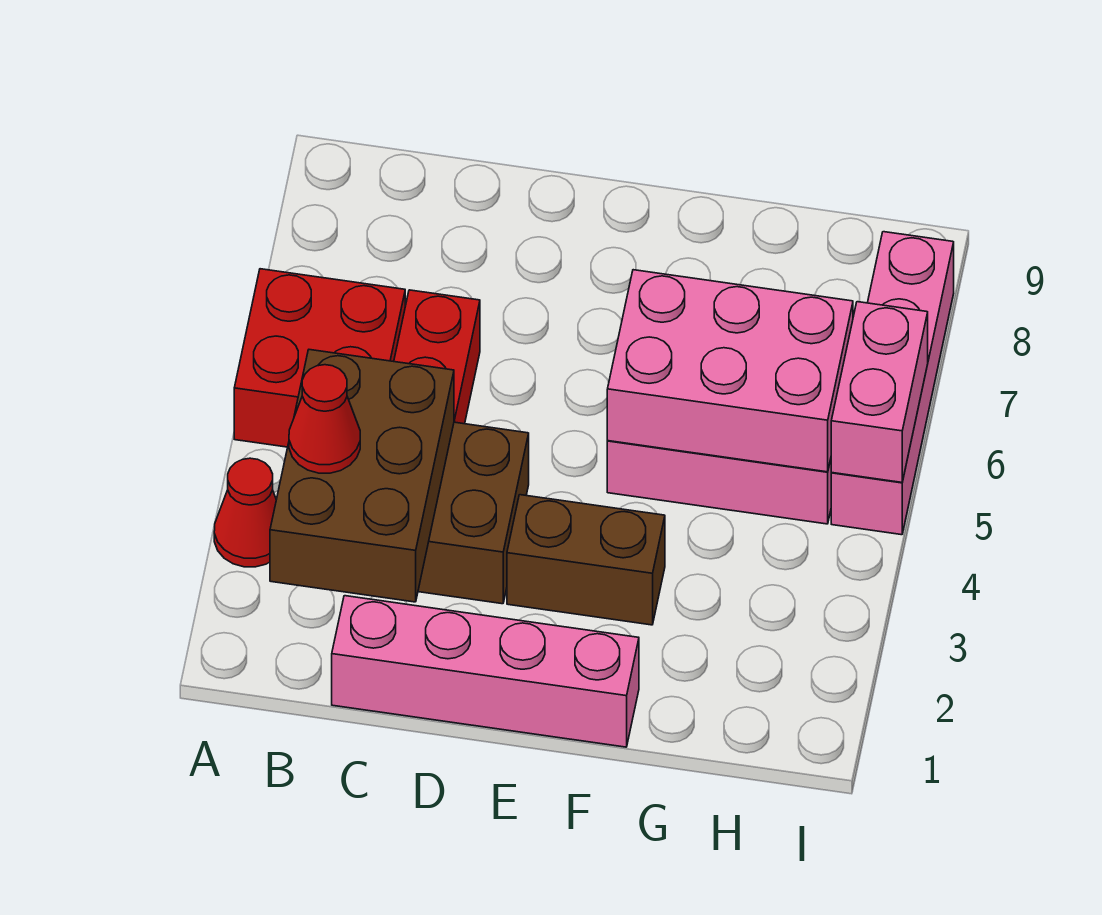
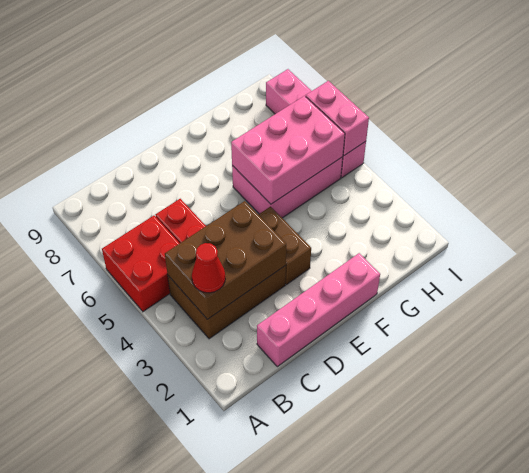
red 1x1 cone [214,458,276,567] -> none
brown 2x3 brick [270,350,454,602] -> brown 2x3 brick turned to [165,201,286,319]
brown 1x2 brick [507,495,665,625] -> brown 1x2 brick turned to [258,207,311,285]

